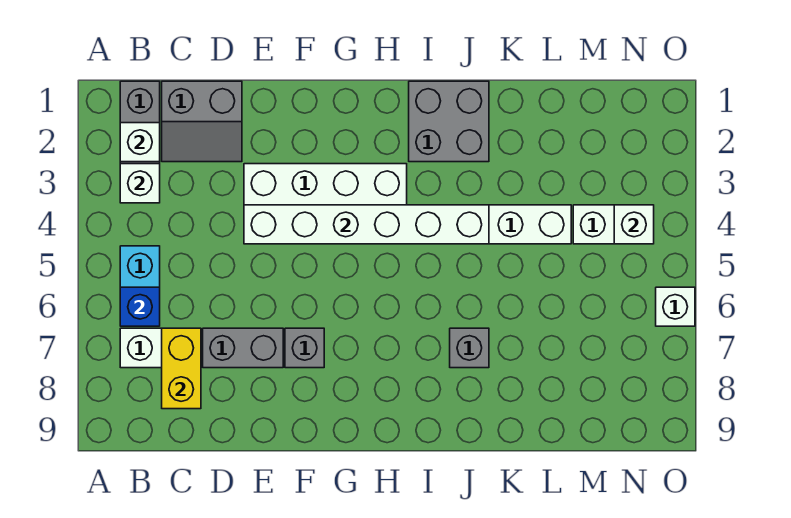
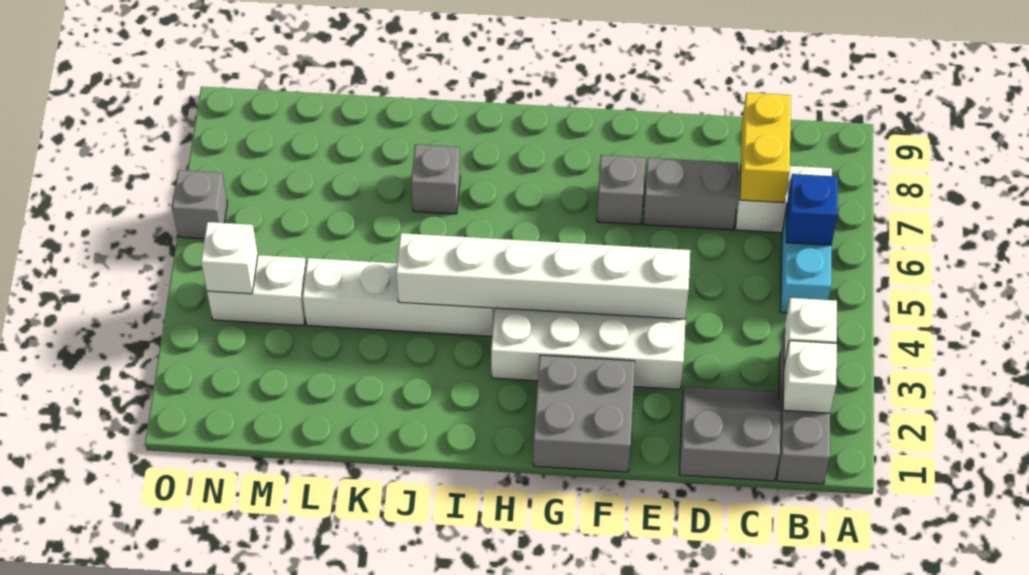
grey 2x2 brick [409,81,489,162] -> grey 2x2 brick moved to [533,355,635,472]
white 1x1 brick [656,287,695,326] -> grey 1x1 brick [172,170,227,239]

